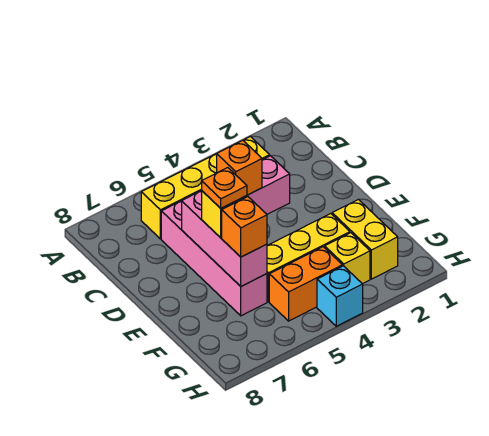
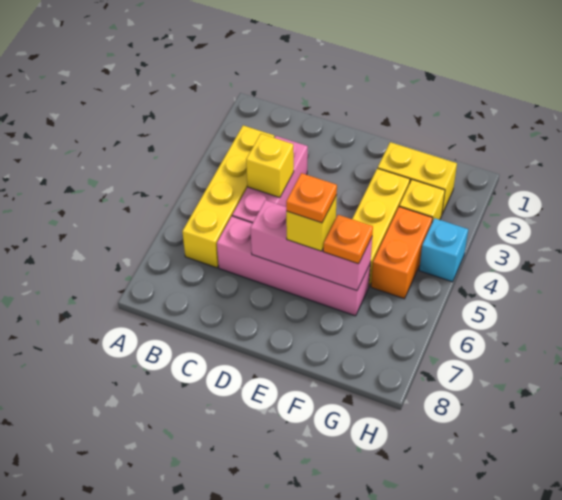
orange 1x1 brick [217,140,262,195] -> yellow 1x1 brick [246,134,294,198]
orange 1x1 brick [222,197,267,257] -> orange 1x1 plate [323,215,373,264]

